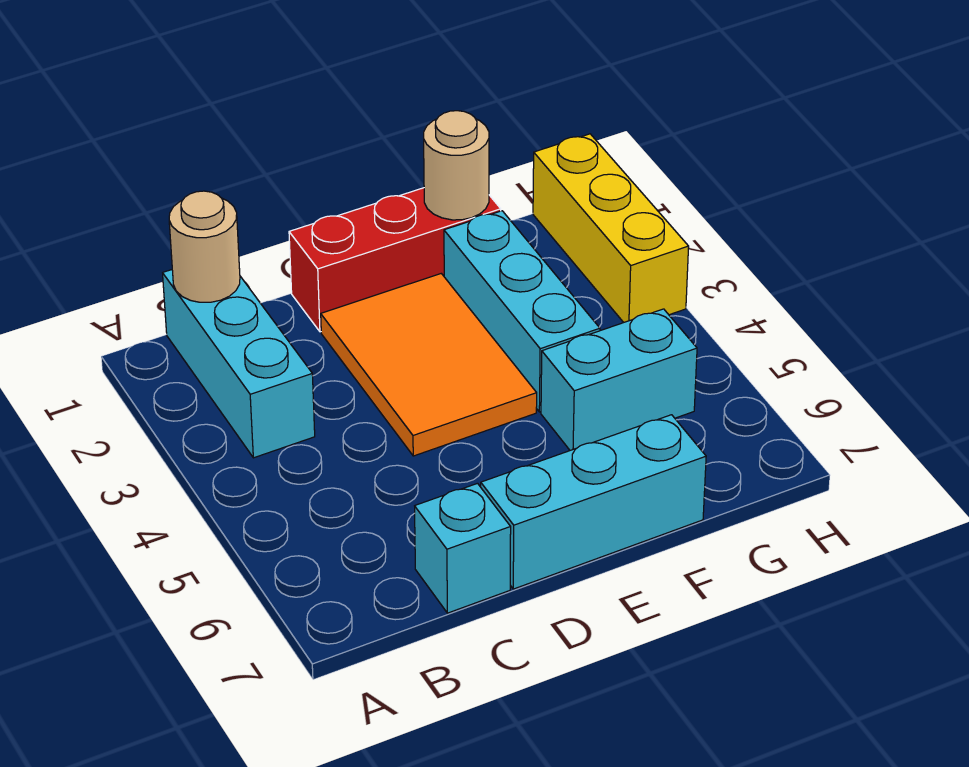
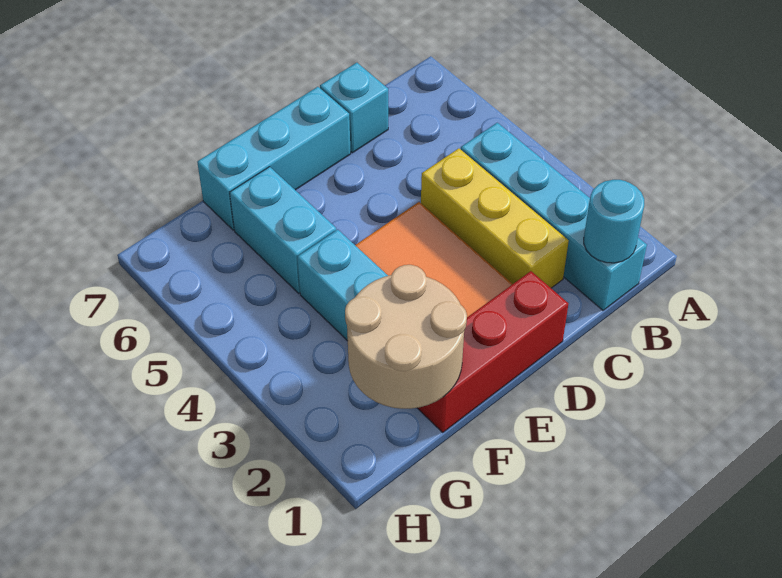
cyan 1x3 brick [163,270,315,458] -> cyan 1x4 brick [461,123,647,310]
tan 1x1 round brick [169,191,240,302] -> cyan 1x1 round brick [584,180,644,263]
tan 1x1 round brick [424,111,489,220] -> tan 2x2 round brick [345,265,467,409]
cyan 1x2 brick [541,309,697,450] -> cyan 1x2 brick turned to [230,167,336,293]
yellow 1x3 brick [533,134,689,322] -> yellow 1x3 brick moved to [421,148,569,288]

